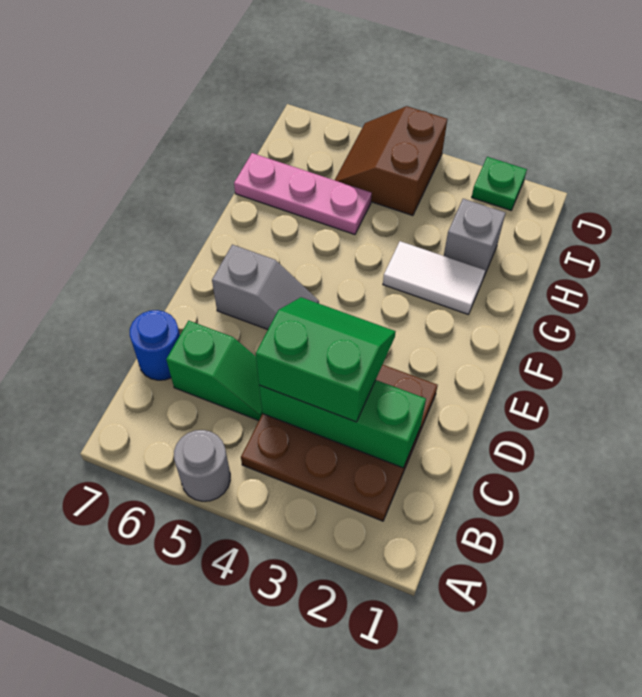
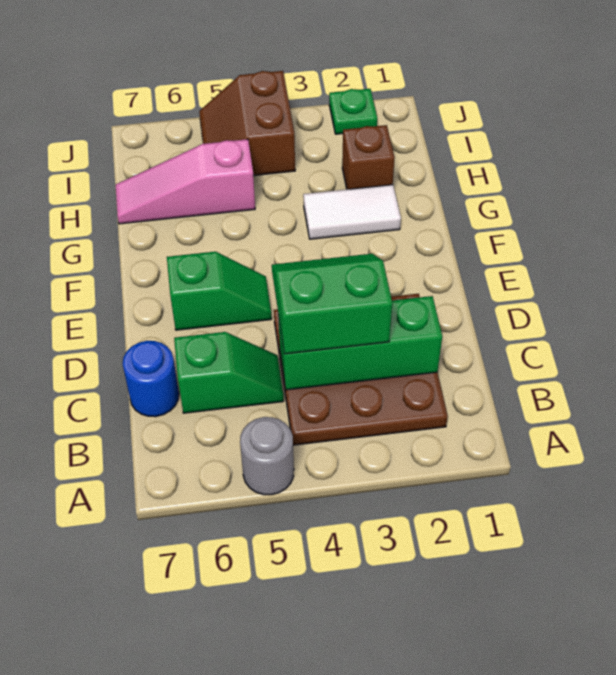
grey 1x2 slope [212,245,319,330] -> green 1x2 slope [167,252,272,330]
grey 1x1 brick [444,199,505,276] -> brown 1x1 brick [342,125,395,189]
pink 1x3 plate [234,153,372,235] -> pink 1x3 slope [115,139,255,224]

